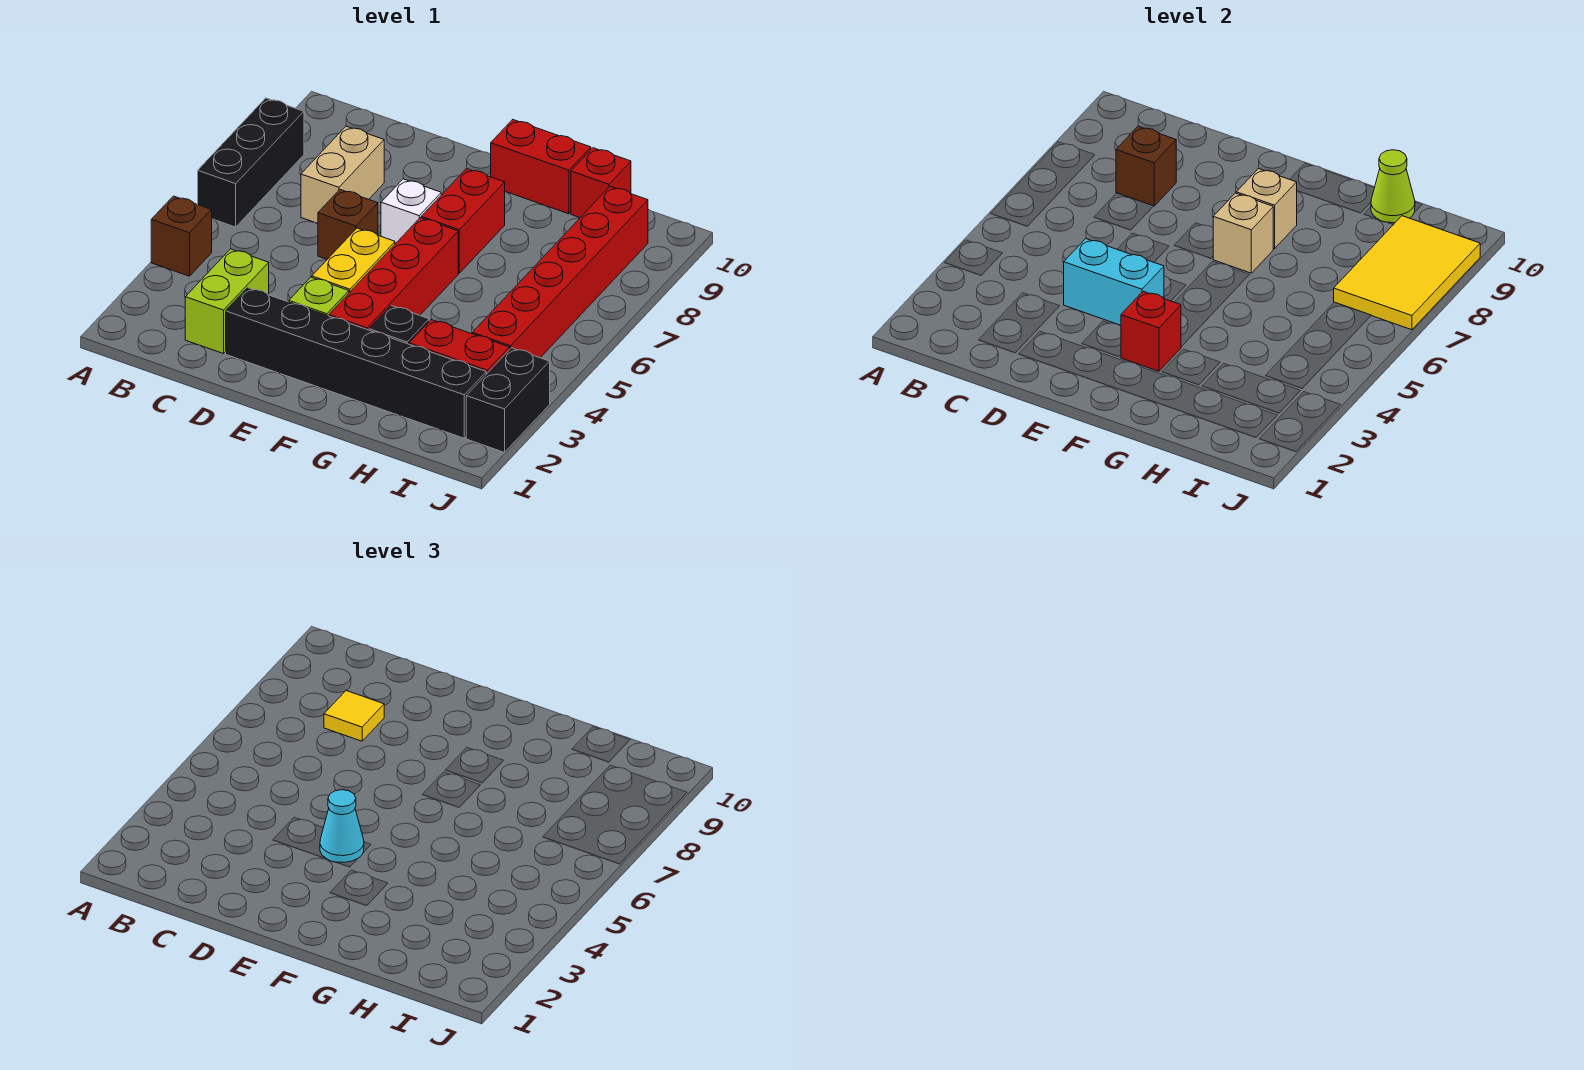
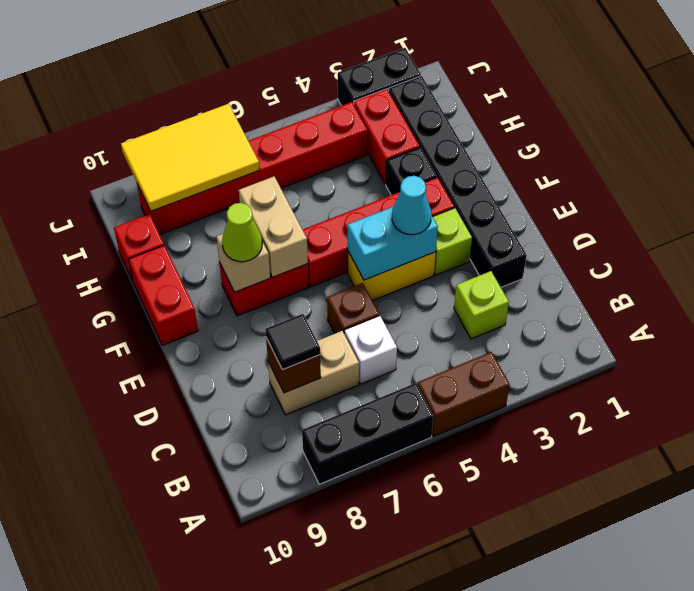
brown 1x1 brick [151,196,212,276] -> brown 1x2 brick [418,352,510,436]
lime 1x2 brick [185,249,269,354] -> lime 1x1 brick [454,271,509,339]
yellow 1x1 tile [324,690,384,741] -> black 1x1 tile [265,314,320,370]
cyan 1x2 brick [1064,239,1164,325] -> cyan 1x2 brick turned to [348,207,438,280]
white 1x1 brick [381,179,441,244] -> white 1x1 brick moved to [344,316,397,384]
red 1x1 brick [1121,291,1181,371] -> none
tan 1x1 brick [1213,193,1274,273] -> tan 1x2 brick [239,176,308,277]
lime 1x1 cone [1371,150,1415,223] -> lime 1x1 cone moved to [222,203,262,262]

